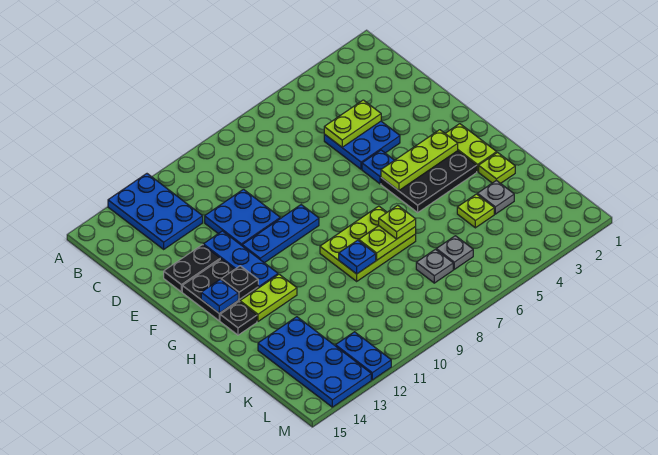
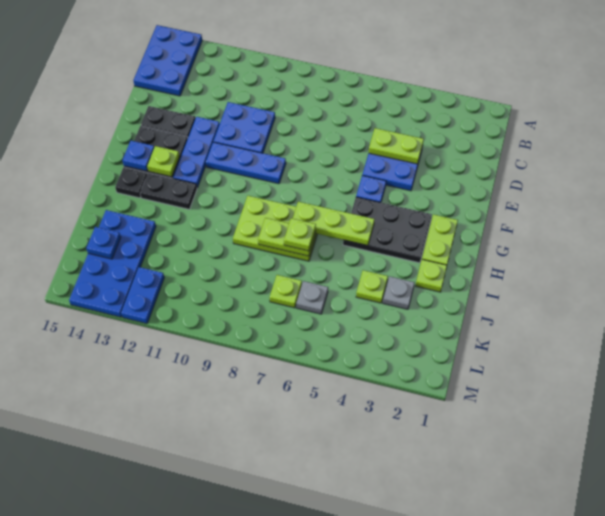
blue 2x3 plate [108,174,203,249] -> blue 2x3 plate moved to [133,25,202,96]
lime 1x3 plate [381,130,458,191] -> lime 1x3 plate moved to [293,202,375,246]
black 1x1 plate [221,266,258,300] -> lime 1x1 plate [147,146,179,177]
lime 1x2 plate [240,274,297,321] -> black 1x2 plate [140,173,197,209]
blue 1x1 plate [339,240,376,274] -> blue 1x1 plate moved to [86,227,121,259]
grey 1x1 plate [416,249,453,283] -> lime 1x1 plate [270,275,302,308]

